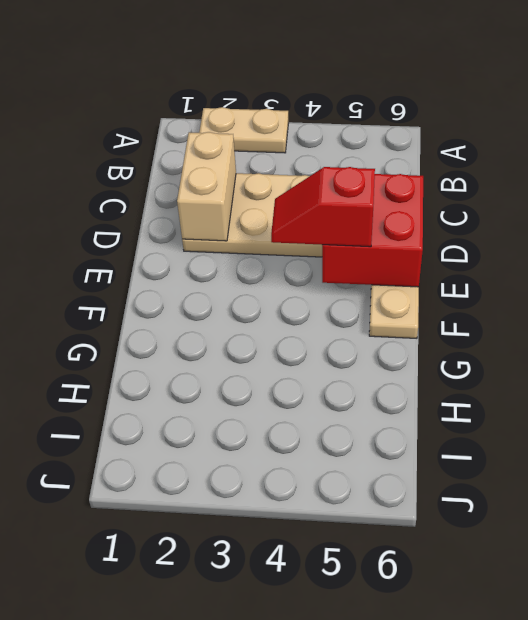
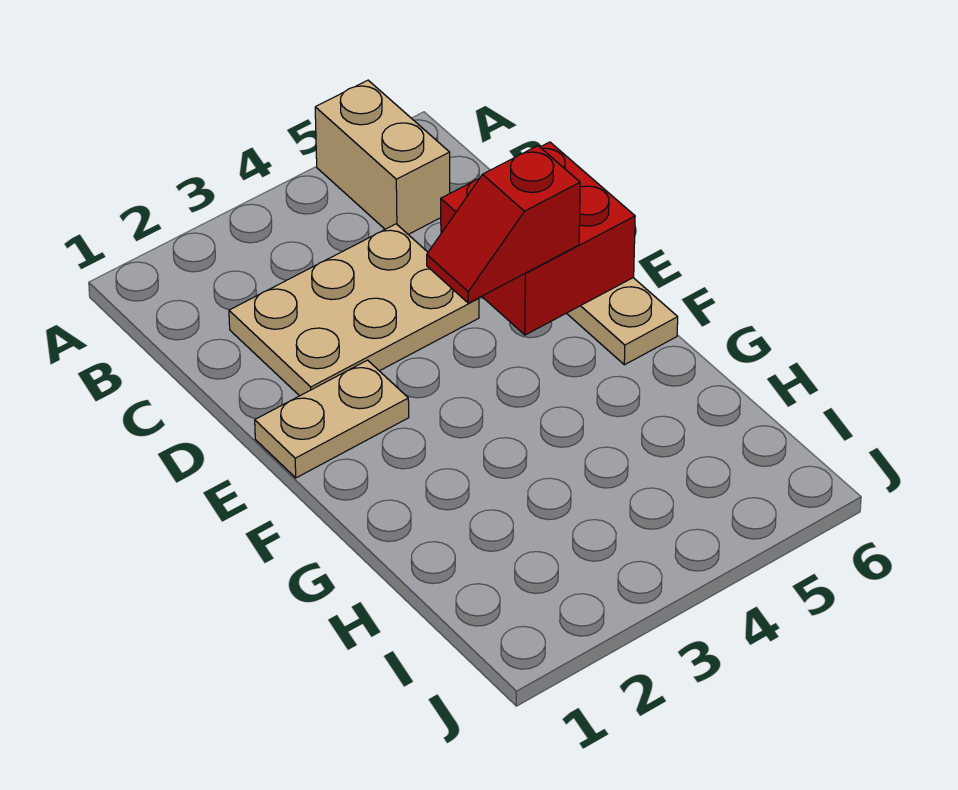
tan 1x2 plate [199,107,288,153] -> tan 1x2 plate moved to [255,360,409,478]
tan 1x2 brick [177,132,236,241] -> tan 1x2 brick moved to [315,80,450,235]

